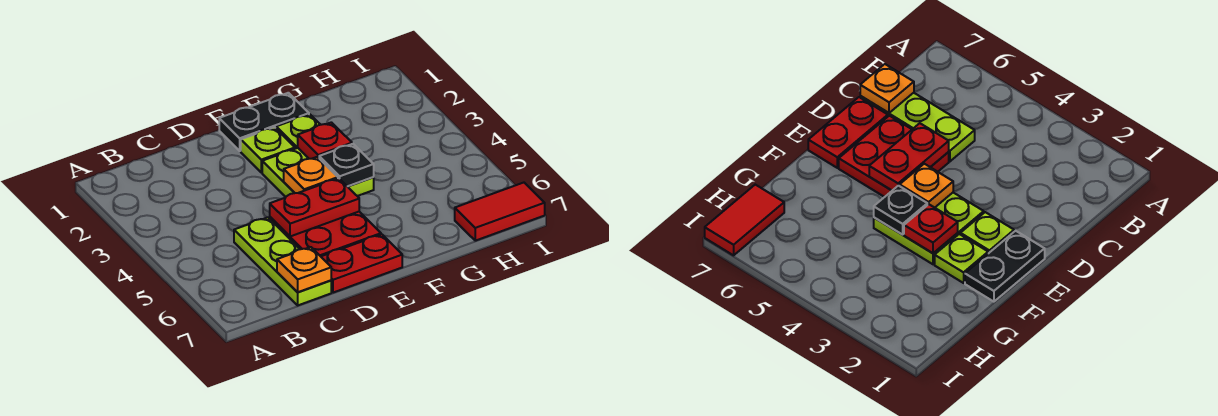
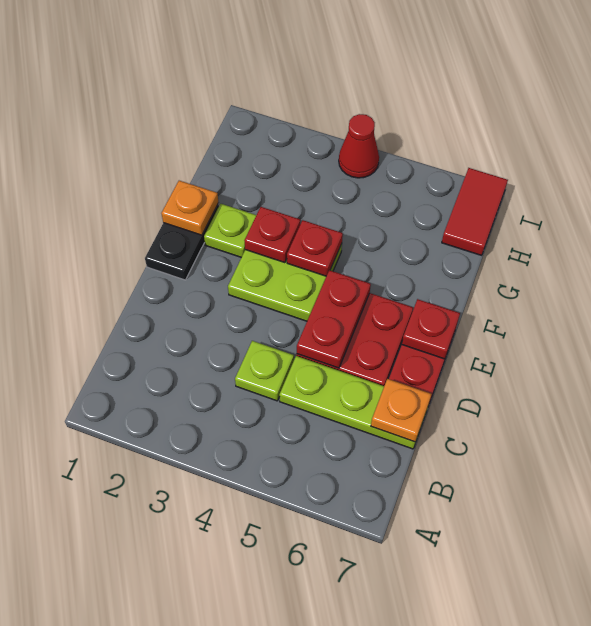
lime 1x1 plate [241,127,295,172] -> lime 1x1 plate moved to [235,341,294,401]
orange 1x1 plate [284,157,338,193] -> orange 1x1 plate moved to [161,181,219,235]
none -> red 1x1 plate [402,299,460,359]
black 1x1 plate [319,144,374,186] -> red 1x1 plate [287,220,343,276]
none -> red 1x1 cone [339,114,379,178]

